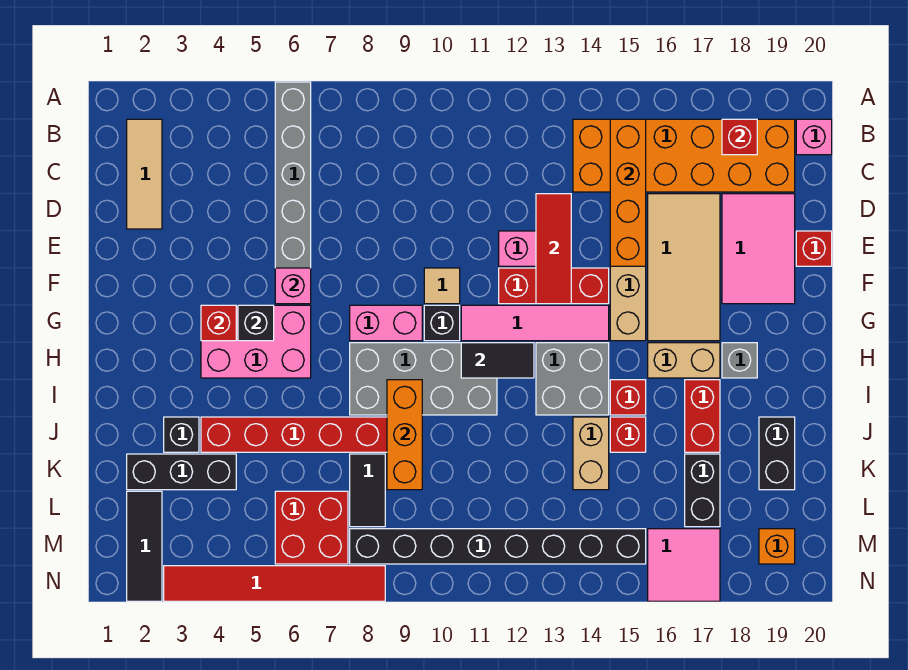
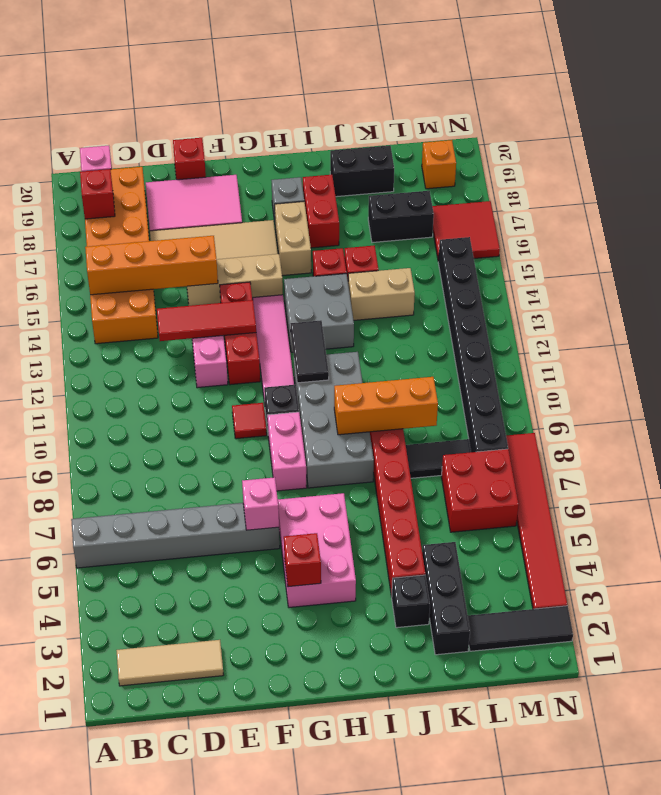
tan 1x1 tile [424,268,460,304] -> red 1x1 tile [232,403,267,439]
black 1x1 brick [238,305,274,341] -> none
red 1x2 brick [685,380,720,452] -> red 1x2 brick turned to [303,175,339,248]
pink 2x2 tile [648,529,720,601] -> red 2x2 tile [432,201,500,261]

